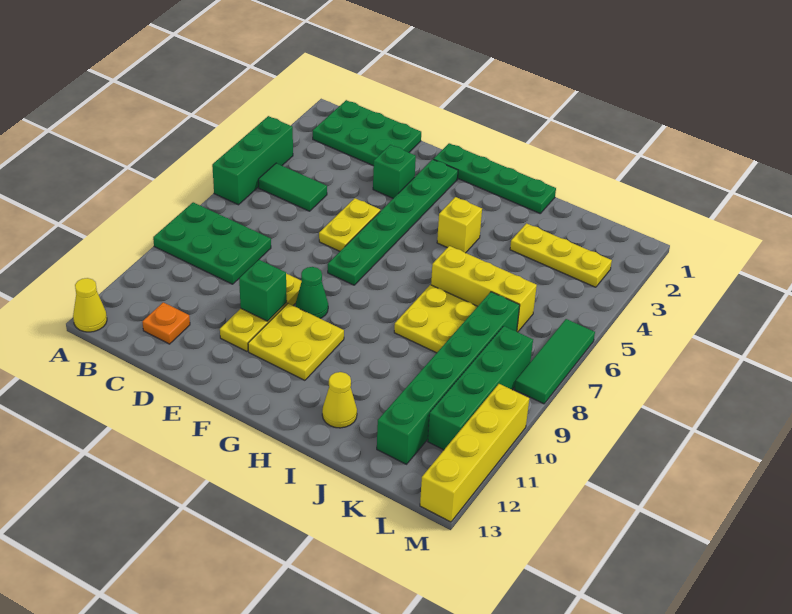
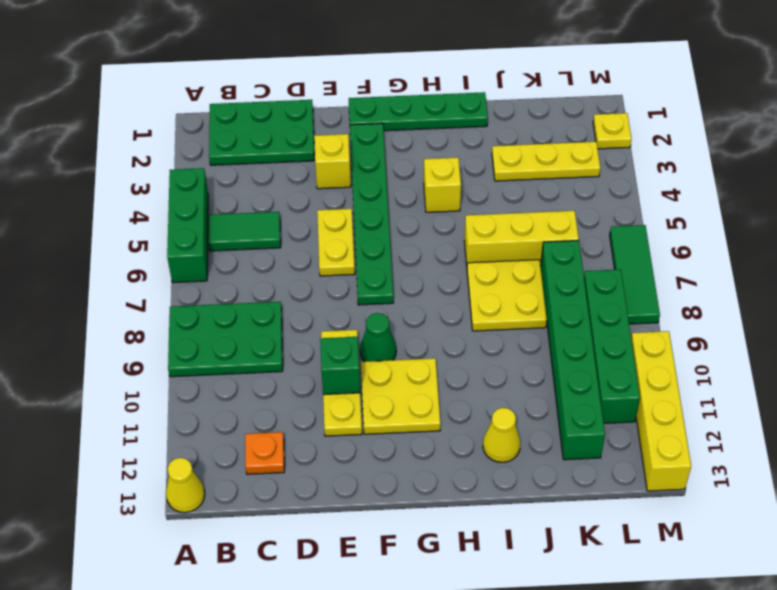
green 1x1 brick [373,145,416,198] -> yellow 1x1 brick [314,134,351,189]
none -> yellow 1x1 plate [593,113,631,149]

